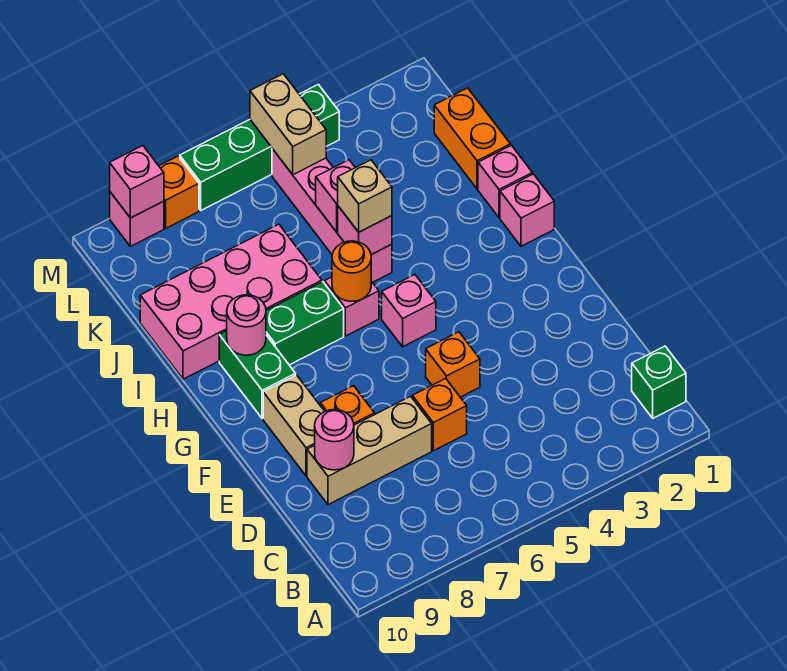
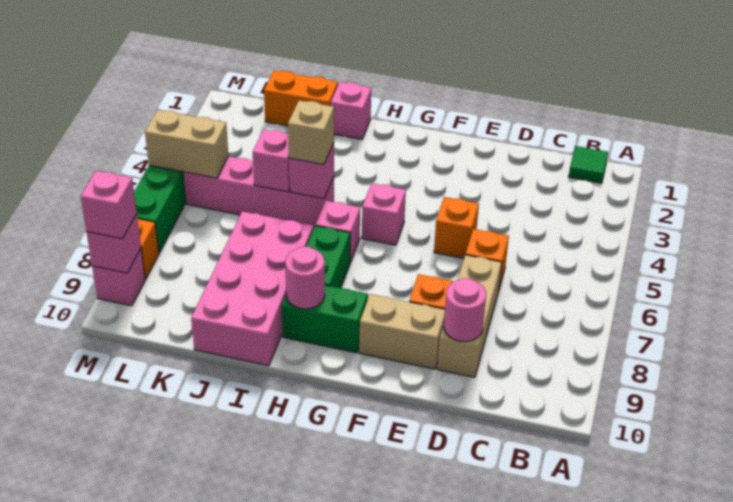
green 1x1 brick [632,346,686,418] -> green 1x1 tile [569,146,608,183]
pink 1x1 brick [500,174,554,246] -> pink 1x1 brick moved to [81,171,137,239]
orange 1x1 round brick [332,241,371,301] -> none

